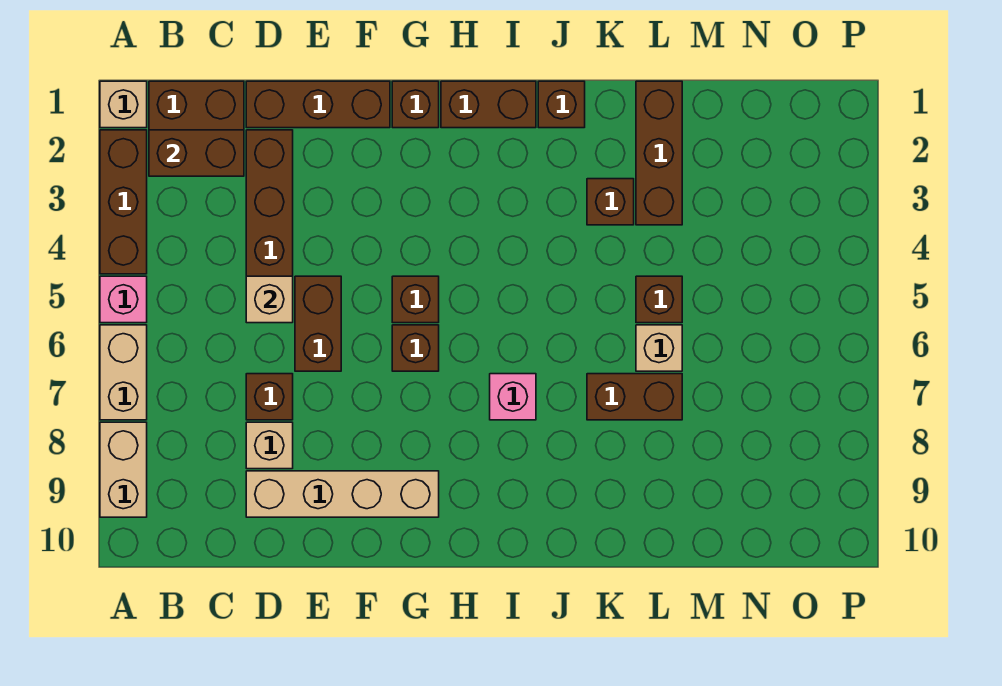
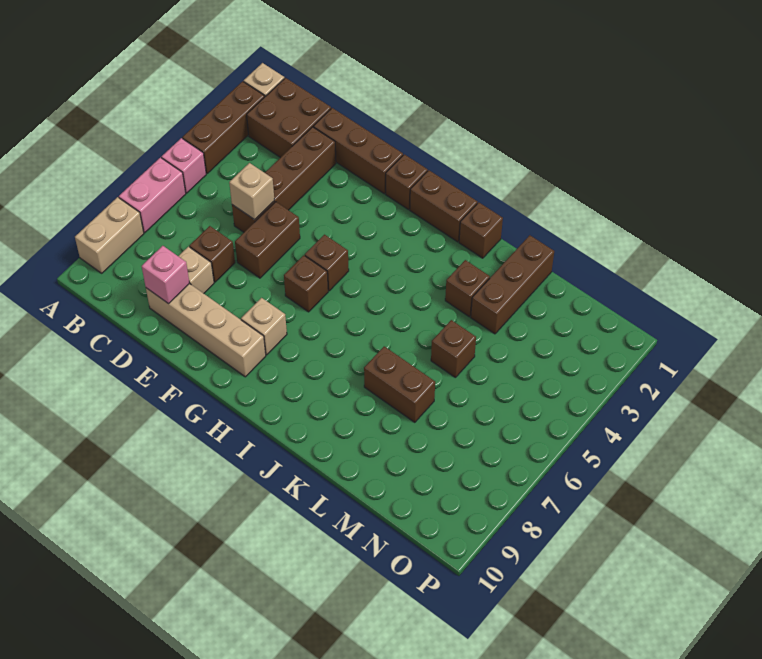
tan 1x2 brick [100,325,147,420] -> pink 1x2 brick [119,158,186,233]
brown 1x2 brick [149,130,244,176] -> none
pink 1x1 brick [490,374,536,420] -> pink 1x1 brick moved to [142,246,189,304]
tan 1x1 brick [636,325,682,371] -> tan 1x1 brick moved to [241,298,287,355]

